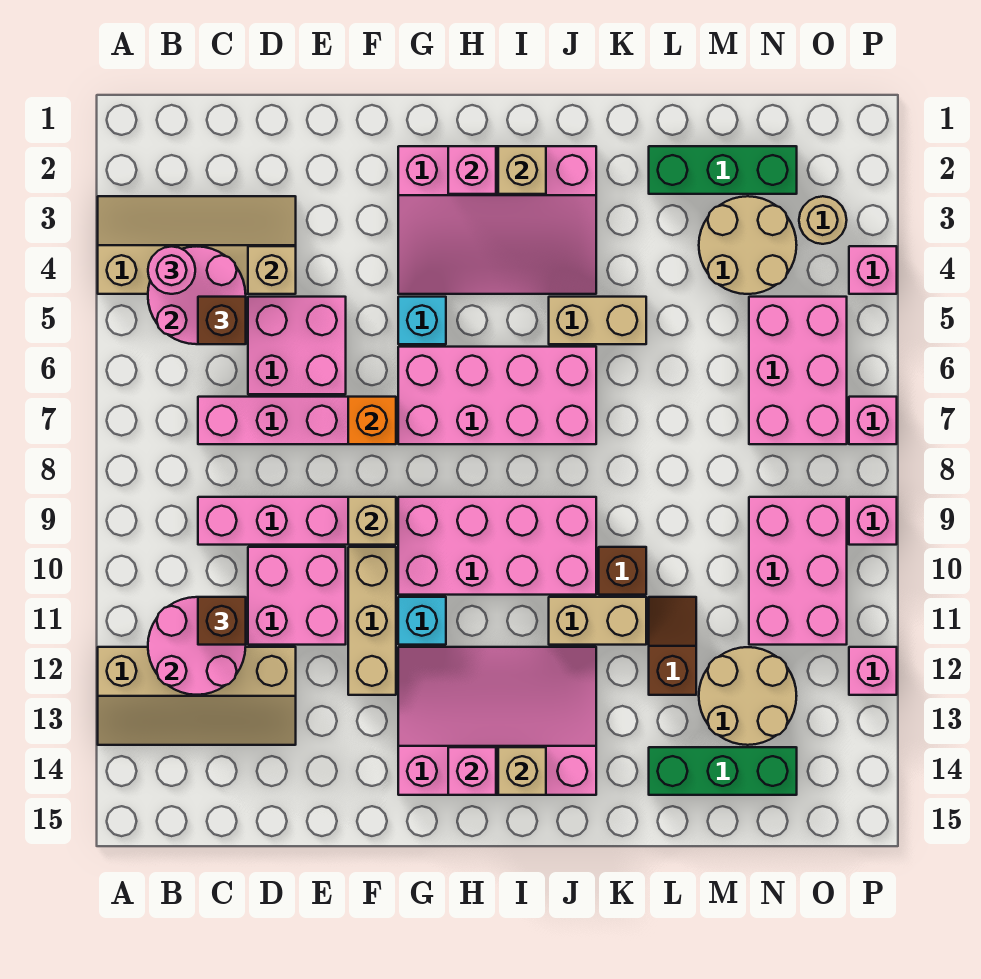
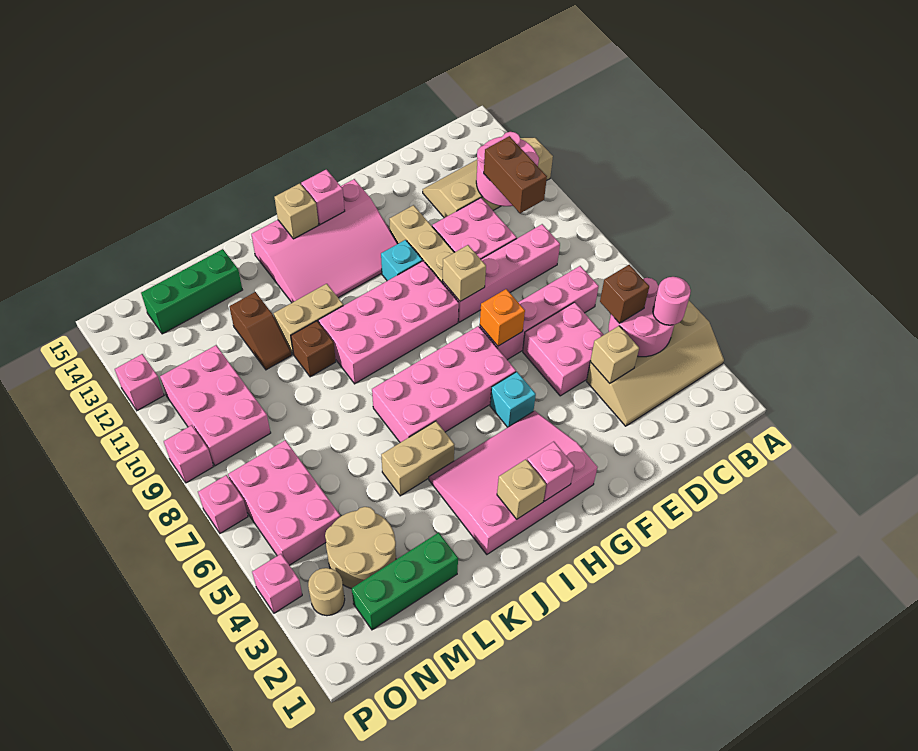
brown 1x1 brick [198,597,246,645] -> brown 1x2 brick [484,136,547,213]
tan 2x2 round brick [699,647,796,745] -> none

